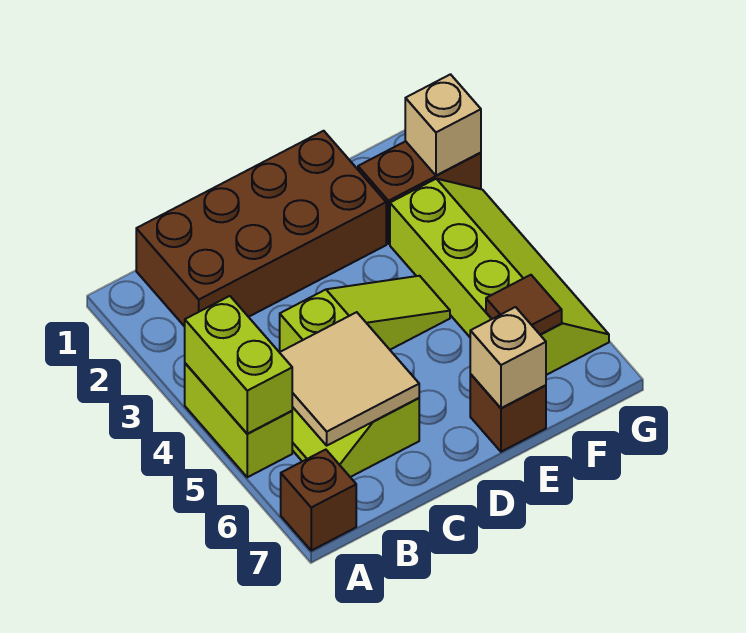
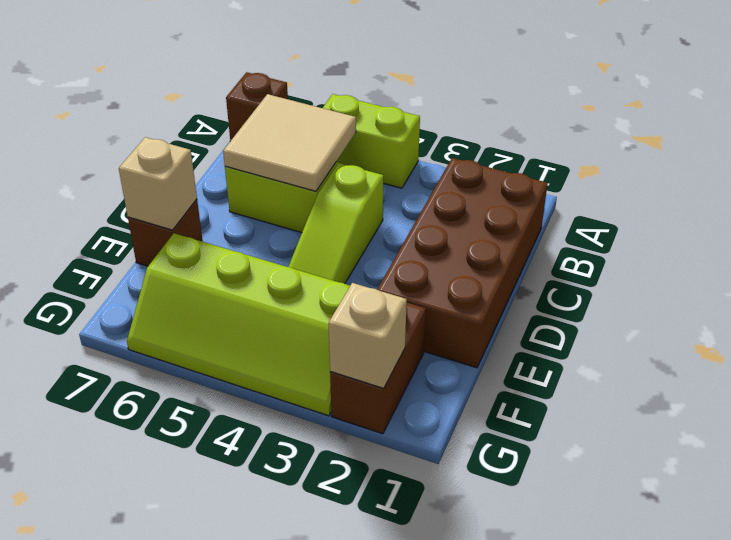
lime 1x2 brick [185,296,292,434] -> none
brown 1x1 tile [486,275,562,335] -> none

